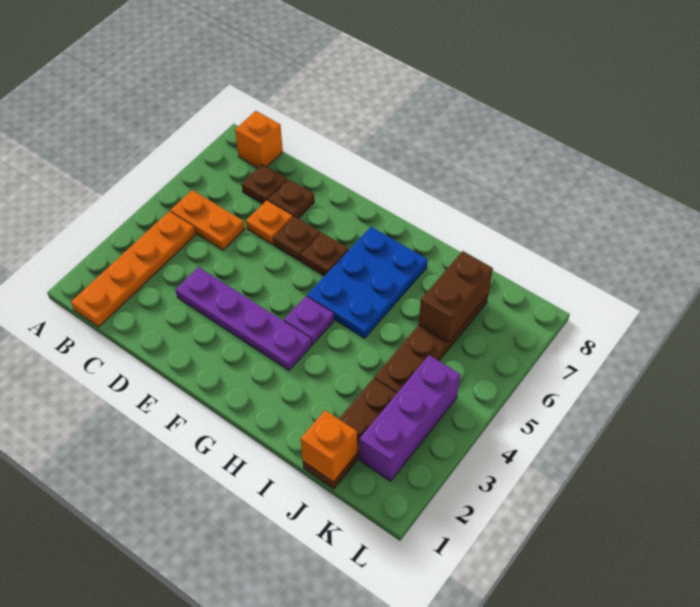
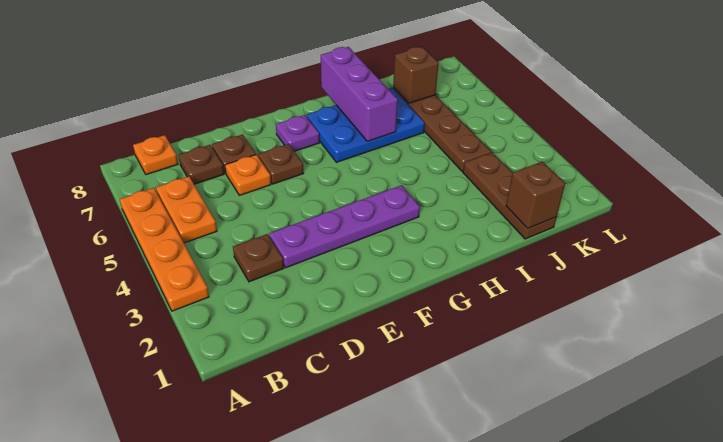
orange 1x4 plate [71,211,195,327] -> orange 1x4 plate moved to [120,188,209,311]
orange 1x2 plate [170,190,245,250] -> orange 1x2 plate turned to [156,176,217,243]
orange 1x1 brick [235,111,283,168] -> orange 1x1 plate [133,135,178,175]
brown 1x1 plate [301,232,349,276] -> brown 1x1 plate moved to [233,234,284,282]
purple 1x1 plate [284,296,334,345] -> purple 1x1 plate moved to [276,115,319,151]
blue 2x3 plate [307,227,428,338] -> blue 2x3 plate turned to [306,88,425,162]
orange 1x1 brick [301,410,357,482] -> brown 1x1 brick [506,162,565,229]
brown 1x2 brick [419,251,493,342] -> brown 1x1 brick [393,47,439,103]
purple 1x3 brick [360,355,460,481] -> purple 1x3 brick moved to [321,47,398,141]

